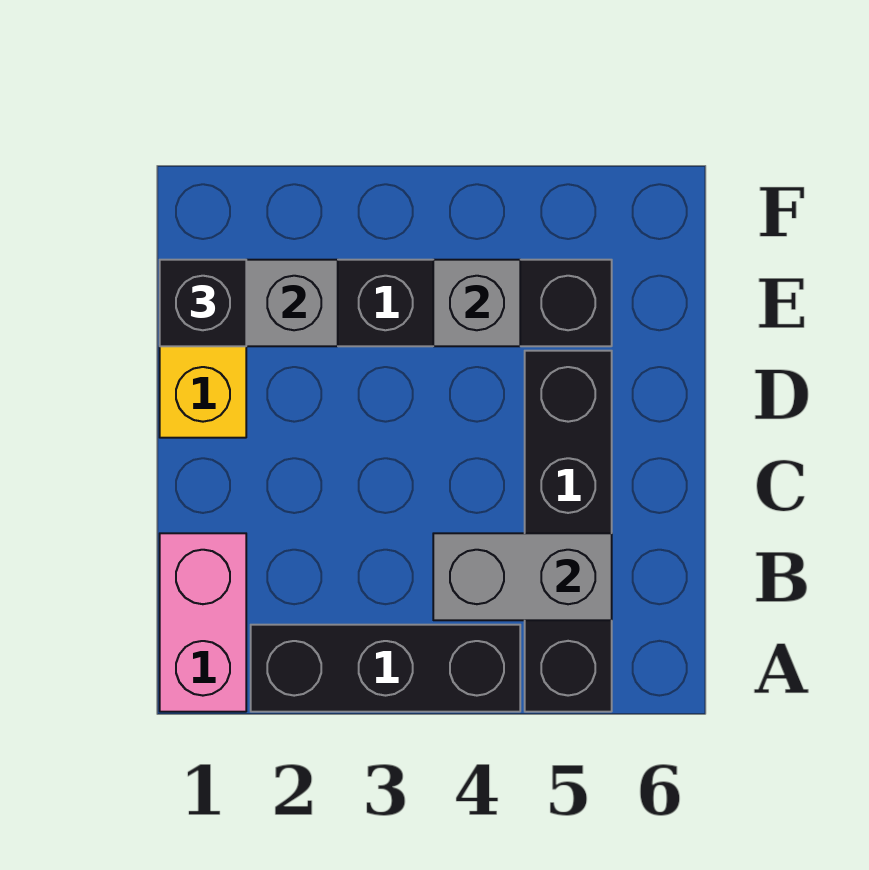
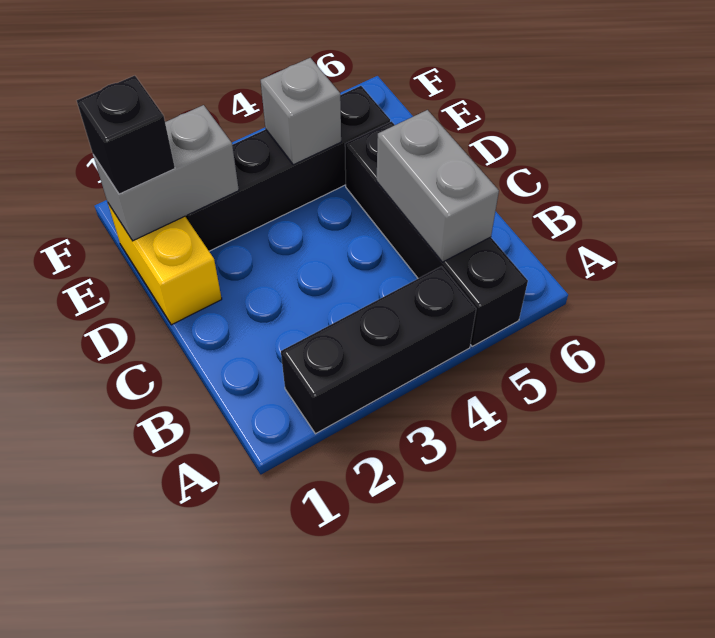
pink 1x2 brick [160,533,246,712] -> none
grey 1x2 brick [433,533,612,620] -> grey 1x2 brick turned to [377,110,499,262]

